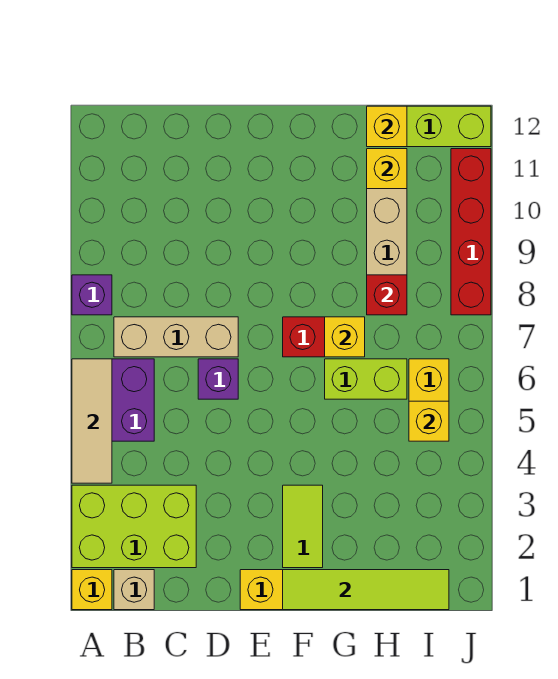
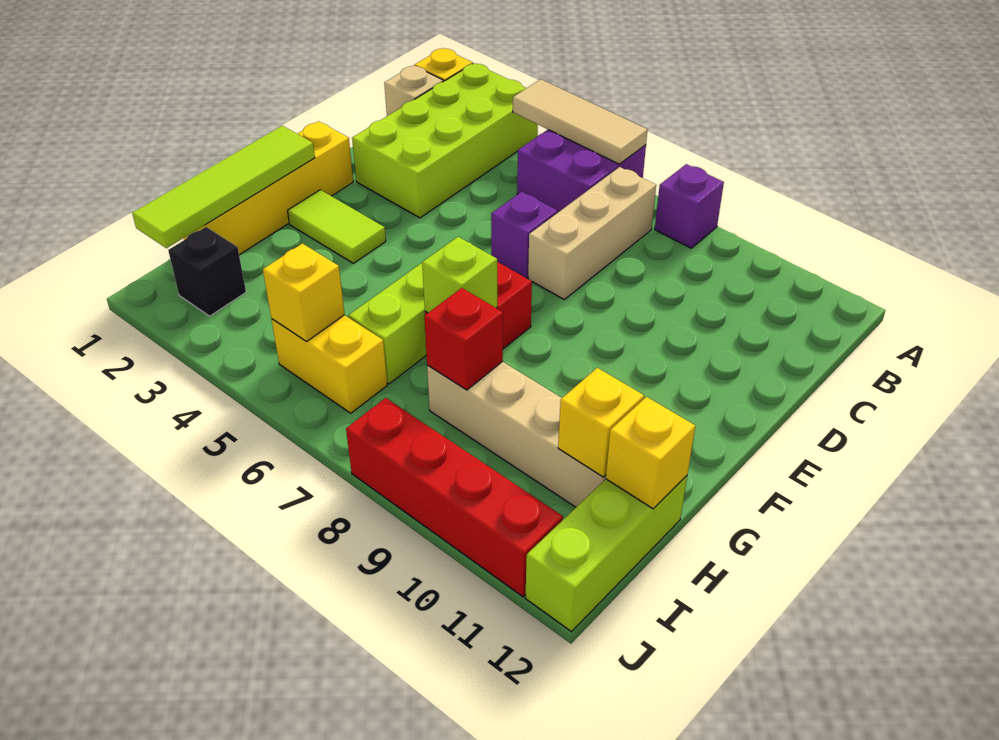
lime 2x3 brick [72,485,196,568] -> lime 2x4 brick [352,63,538,218]
yellow 1x1 brick [325,317,365,357] -> lime 1x1 brick [422,237,497,313]
none -> black 1x1 brick [168,227,246,316]

